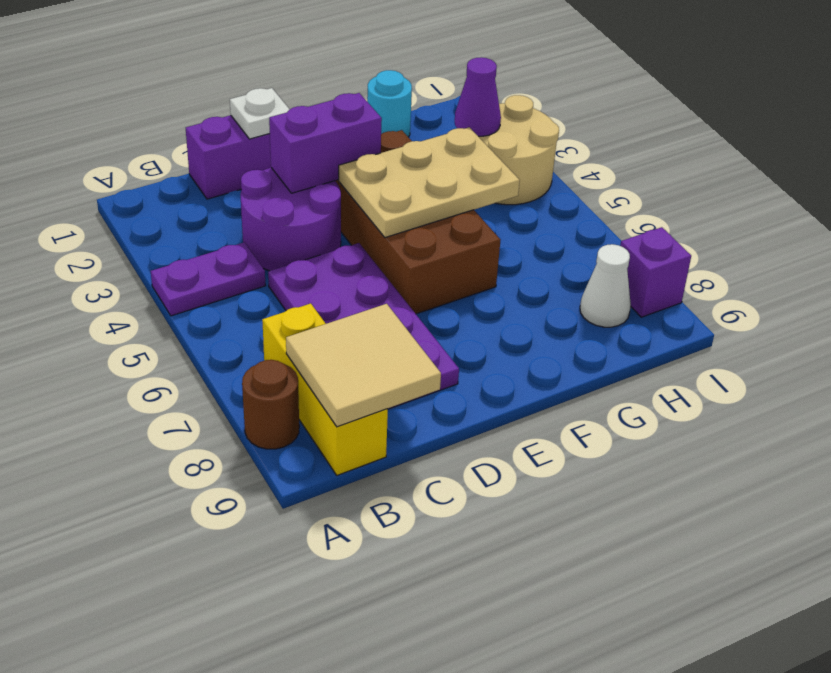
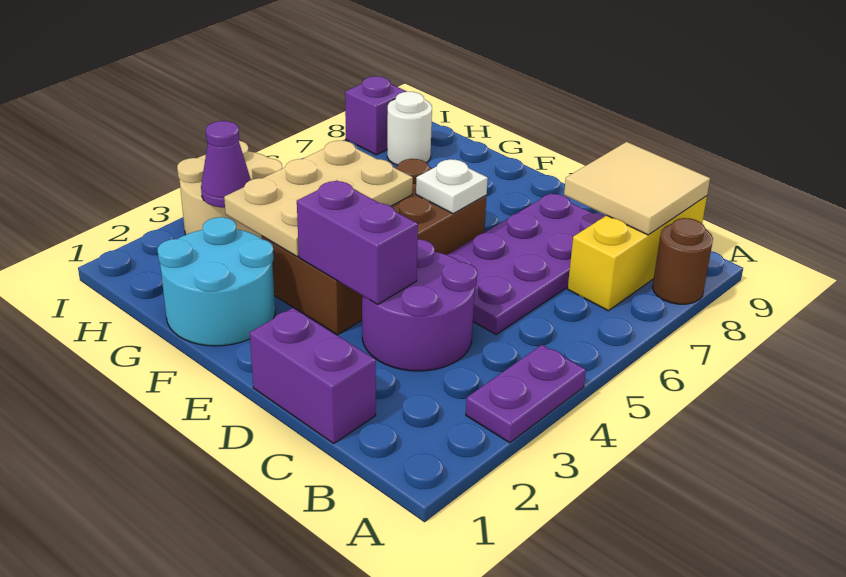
purple 1x2 plate [151,242,266,316] -> purple 1x2 plate turned to [466,345,586,443]
white 1x1 plate [230,88,290,139] -> white 1x1 plate moved to [416,159,488,214]
tan 2x3 plate [339,127,520,238] -> tan 2x3 plate turned to [224,141,413,257]
cyan 1x1 round brick [367,70,412,137] -> cyan 2x2 round brick [158,217,275,346]
white 1x1 cone [580,244,631,327] -> white 1x1 round brick [387,92,432,165]

